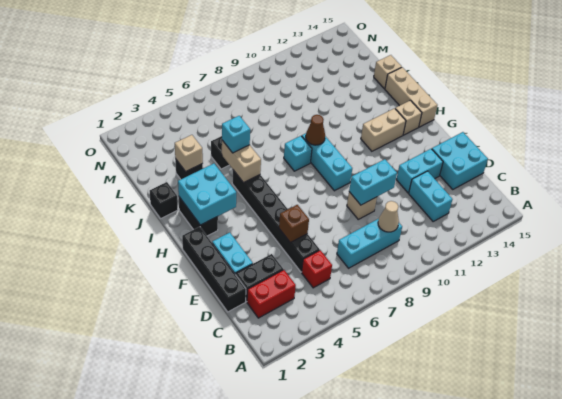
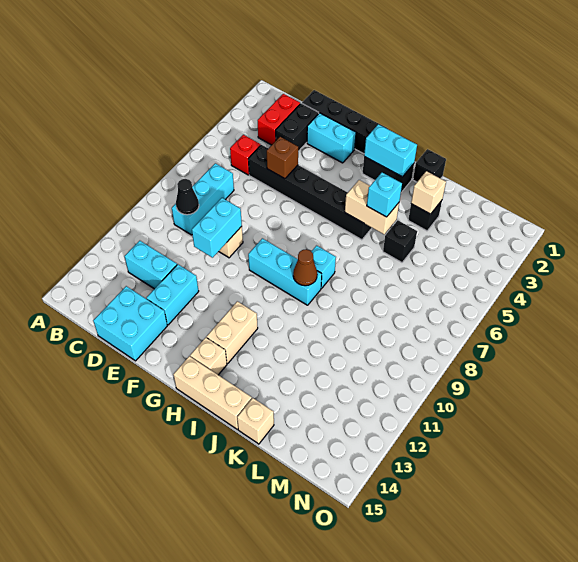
tan 1x1 cone [378,201,399,232] -> black 1x1 cone [176,179,199,215]
cyan 2x2 brick [178,164,236,225] -> cyan 1x2 brick [364,124,417,177]

